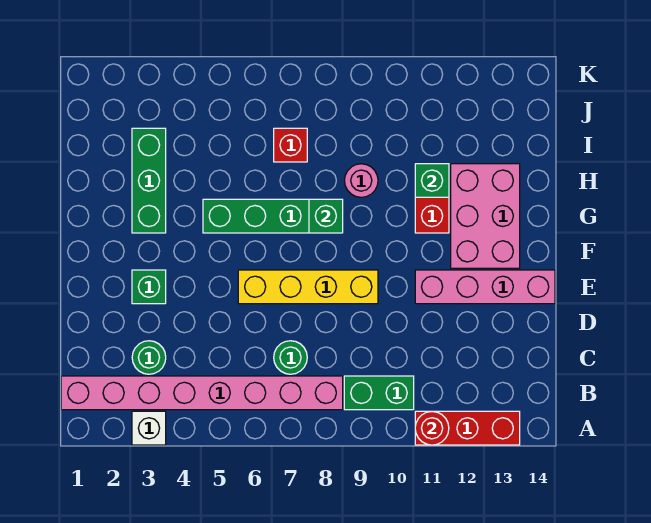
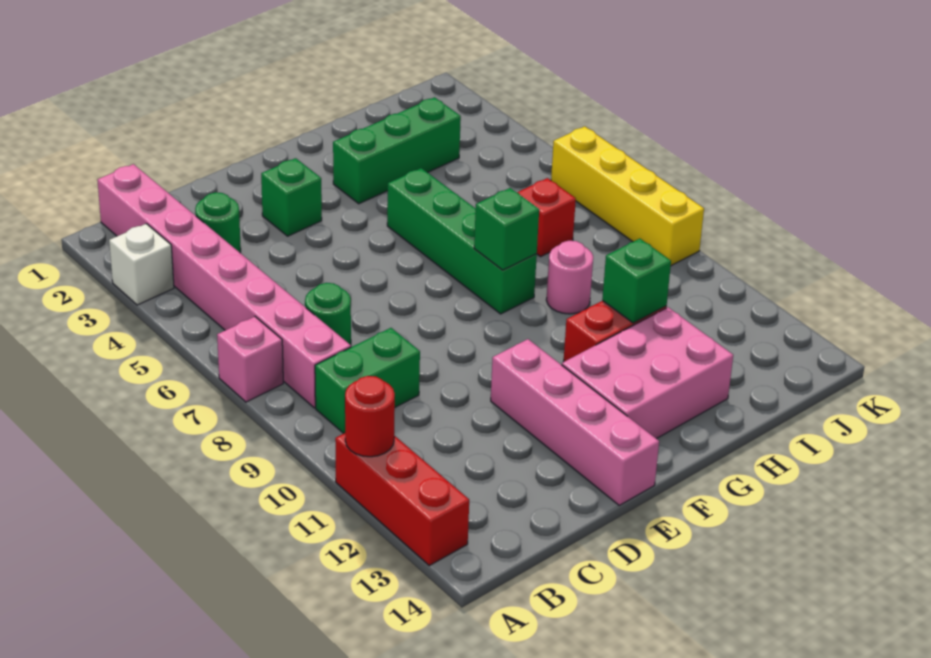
none -> pink 1x1 brick [217,317,283,402]
green 1x2 brick [344,376,414,410] -> green 1x2 brick turned to [315,328,420,434]
yellow 1x4 brick [238,270,378,304] -> yellow 1x4 brick moved to [551,126,704,266]

